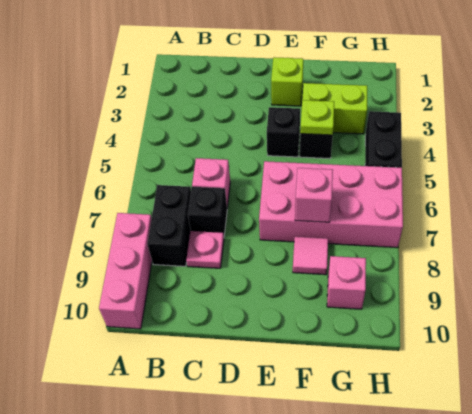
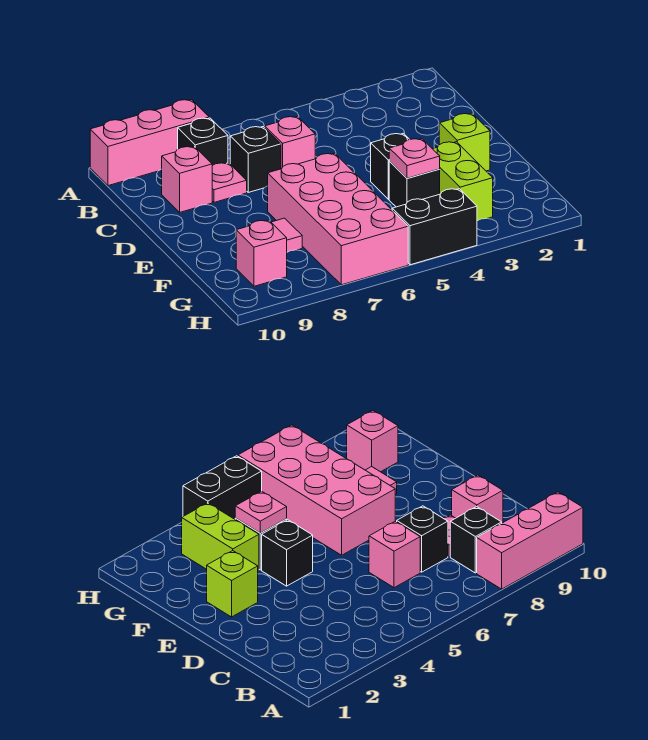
black 1x2 brick [147,185,191,266] -> black 1x1 brick [178,118,228,165]
lime 1x1 plate [300,100,334,135] -> pink 1x1 plate [389,139,440,178]
pink 1x1 brick [295,168,333,222] -> pink 1x1 brick moved to [162,147,212,212]

